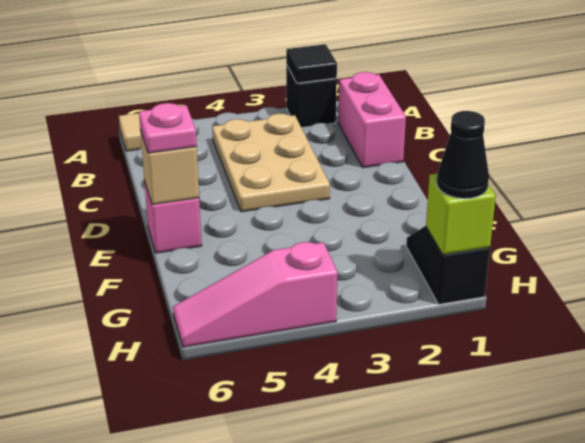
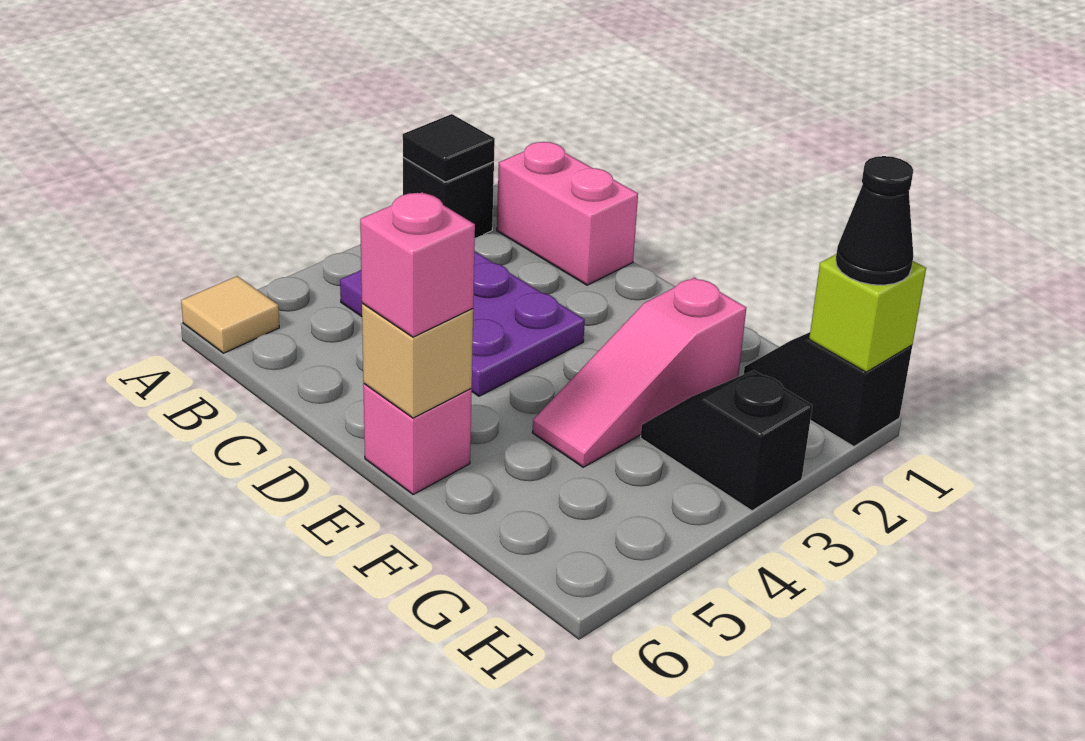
tan 2x3 plate [212,113,330,212] -> purple 2x3 plate [340,251,585,396]
pink 1x1 plate [139,103,197,153] -> pink 1x1 brick [360,192,475,337]
none -> black 1x2 slope [641,370,812,511]
pink 1x3 slope [173,242,338,347] -> pink 1x3 slope moved to [533,277,746,467]

